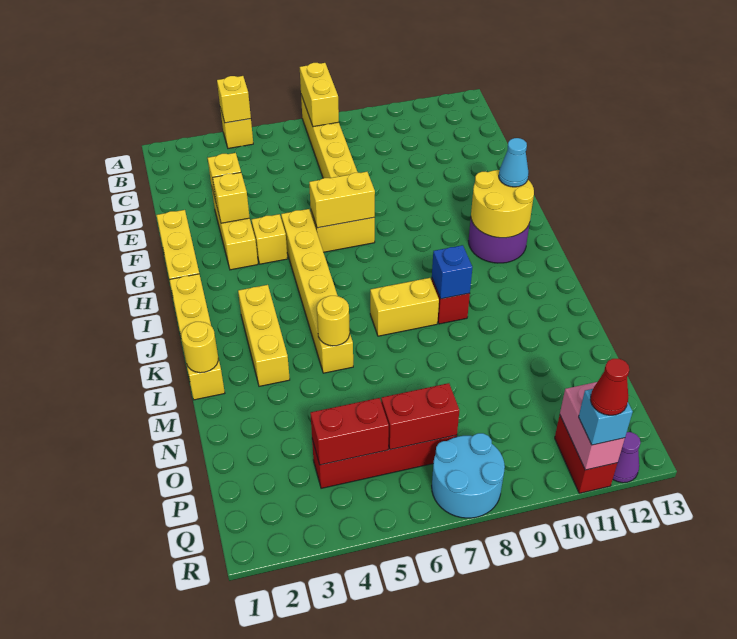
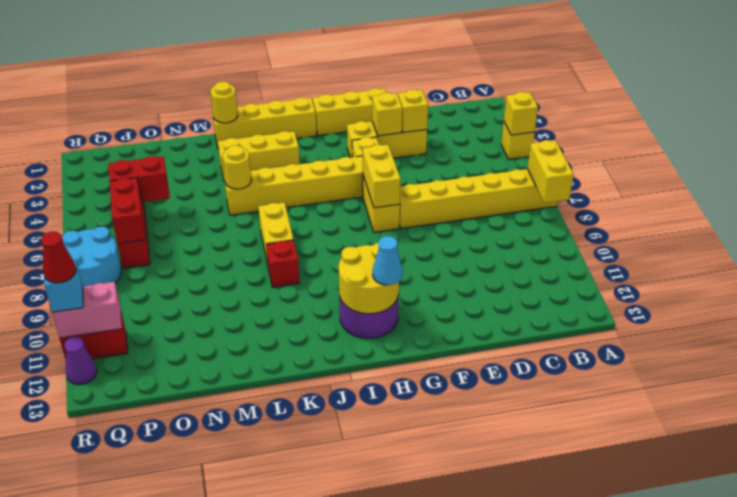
yellow 1x2 brick [300,63,339,127] -> yellow 1x2 brick turned to [527,140,574,203]
blue 1x1 brick [432,245,472,299] -> none
red 1x2 brick [310,398,389,465] -> red 1x2 brick turned to [108,156,170,202]

